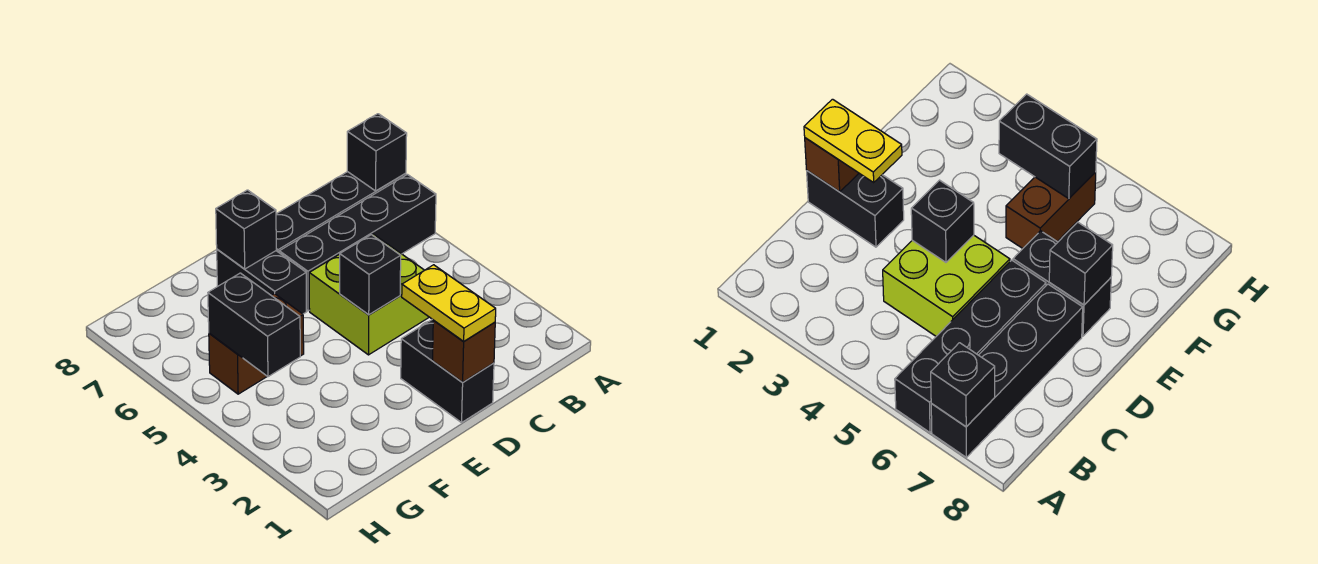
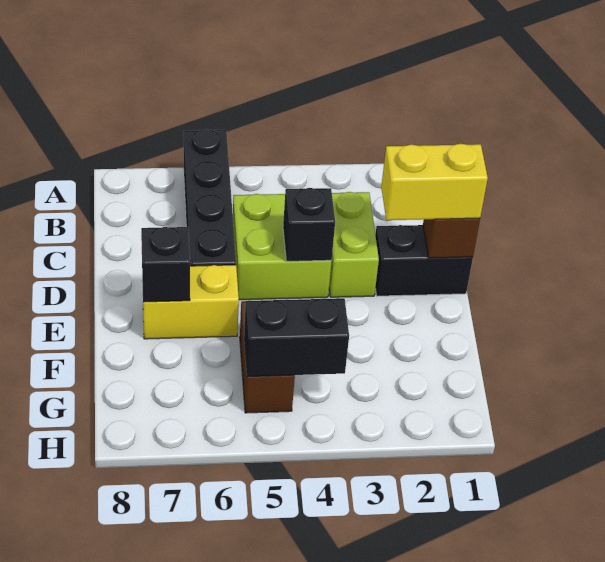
black 1x4 brick [276,172,406,252] -> none
black 1x1 brick [347,114,407,191] -> none
none -> lime 1x2 brick [329,192,379,297]
yellow 1x2 plate [402,265,496,342] -> yellow 1x2 brick [381,144,488,220]
black 1x2 brick [217,249,307,314] -> yellow 1x2 brick [142,265,239,339]

